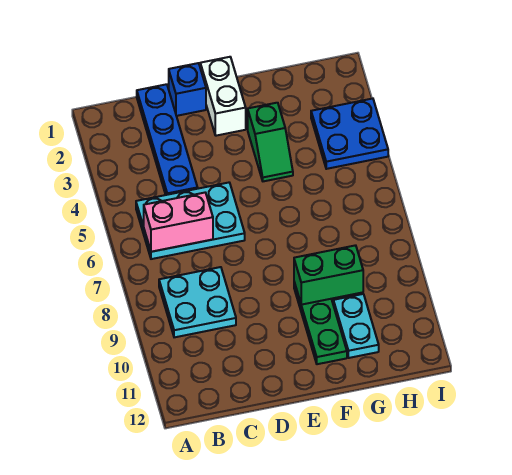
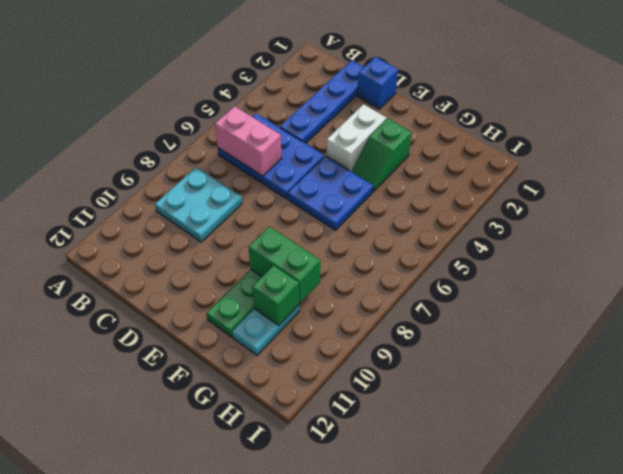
cyan 2x3 plate [136,183,245,259] -> blue 2x3 plate [218,113,324,199]
white 1x2 brick [200,57,246,136] -> white 1x2 brick moved to [327,104,387,171]
none -> green 1x1 brick [252,265,299,326]
blue 2x2 plate [311,99,388,169] -> blue 2x2 plate moved to [288,156,373,230]

